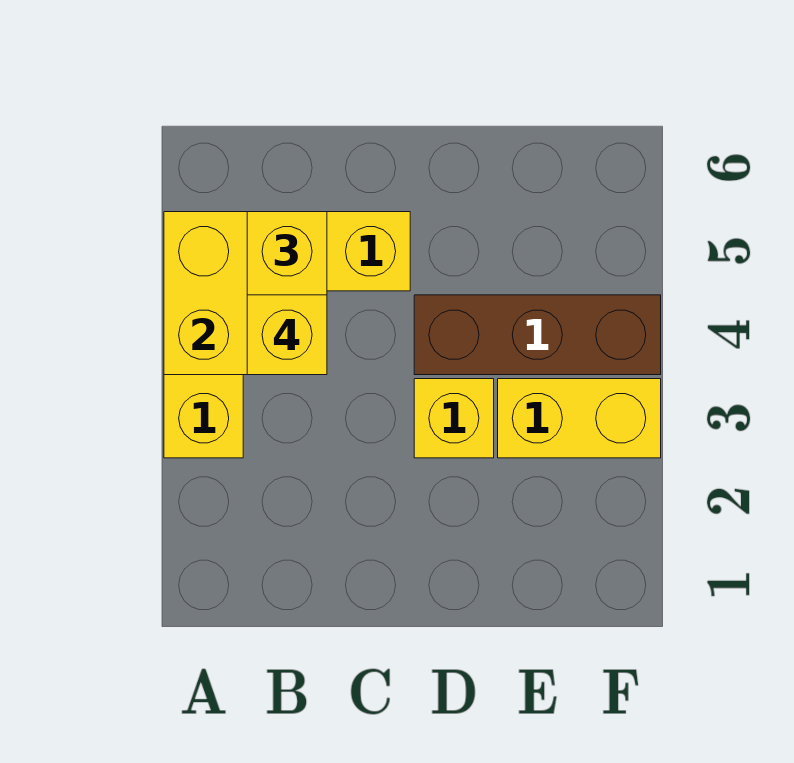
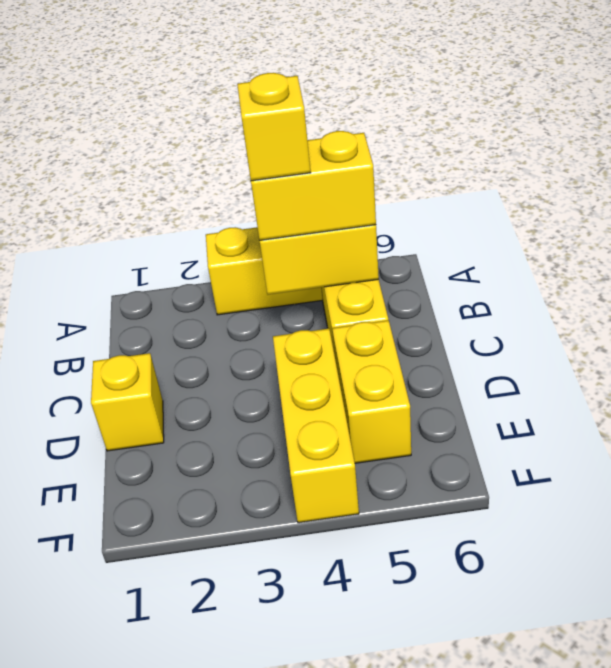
yellow 1x1 brick [414,379,494,458] -> yellow 1x1 brick moved to [91,353,164,451]
brown 1x3 brick [414,295,661,375] -> yellow 1x3 brick [273,329,359,523]
yellow 1x2 brick [498,379,661,458] -> yellow 1x2 brick moved to [332,320,411,463]

